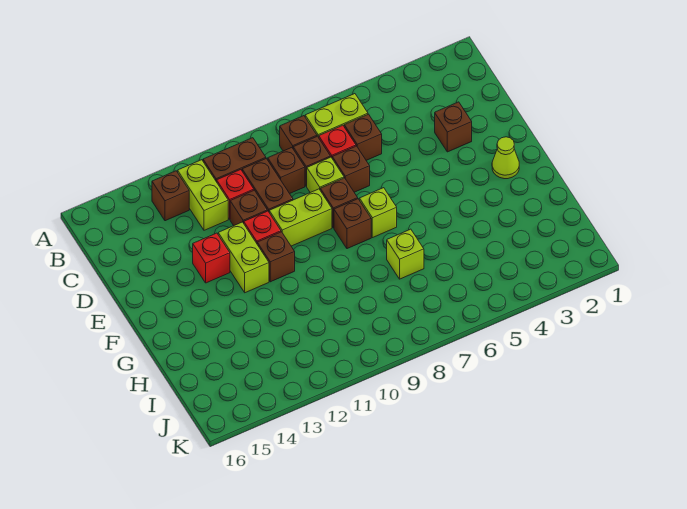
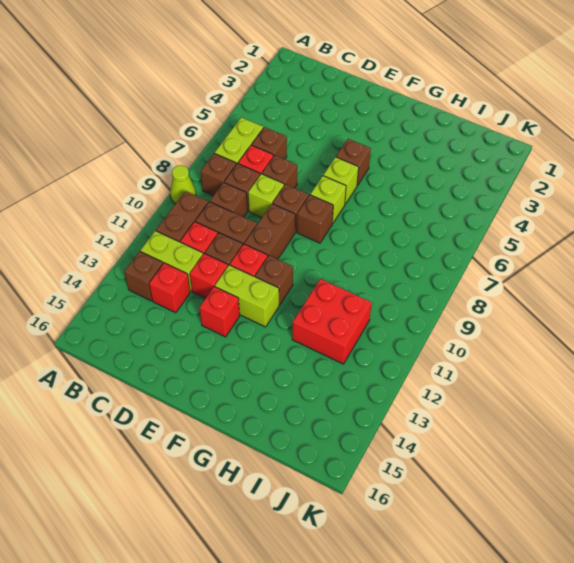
none -> red 1x1 brick [149,263,190,313]
brown 1x1 brick [435,102,472,152] -> brown 1x1 brick moved to [336,139,371,186]
none -> red 1x1 brick [190,253,228,298]
lime 1x2 brick [269,189,332,246] -> brown 1x2 brick [244,204,295,259]
lime 1x1 cone [492,137,519,179] -> lime 1x1 cone moved to [170,165,196,204]
lime 1x1 brick [387,229,424,279] -> lime 1x1 brick moved to [323,157,359,204]
none -> red 2x2 brick [292,279,372,364]

